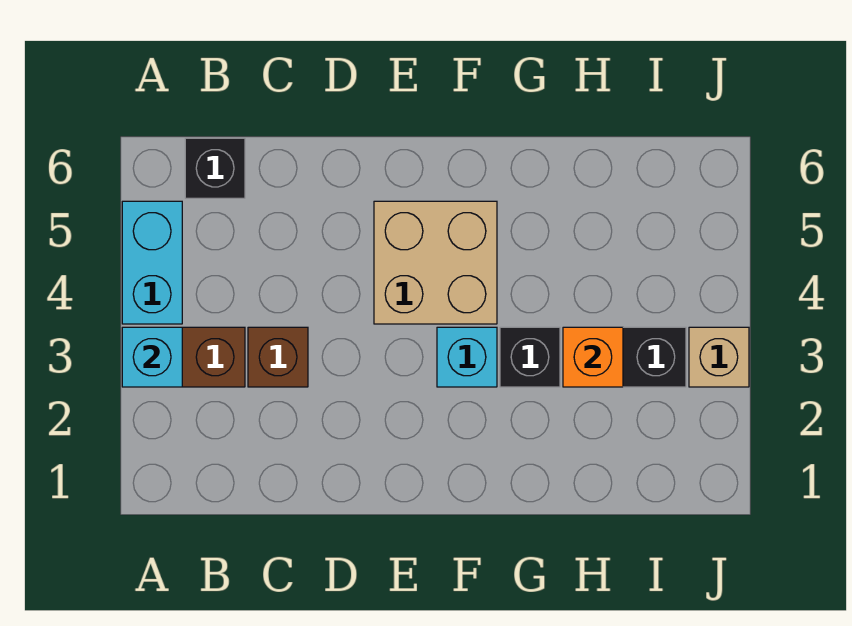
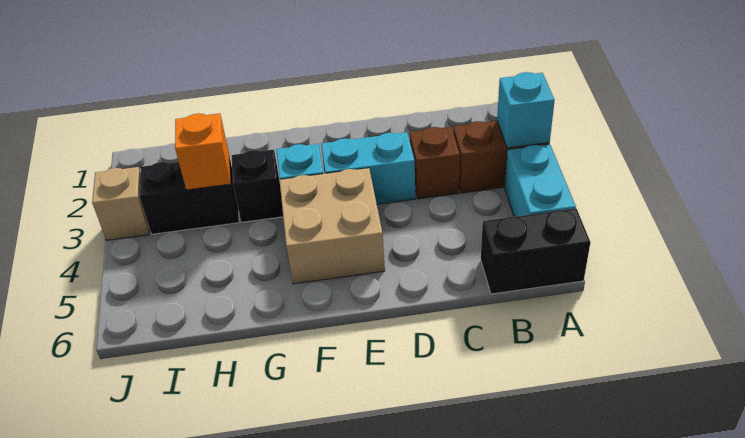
black 1x1 brick [185,138,245,198] -> black 1x2 brick [481,208,590,294]
none -> cyan 1x2 brick [321,132,415,204]

